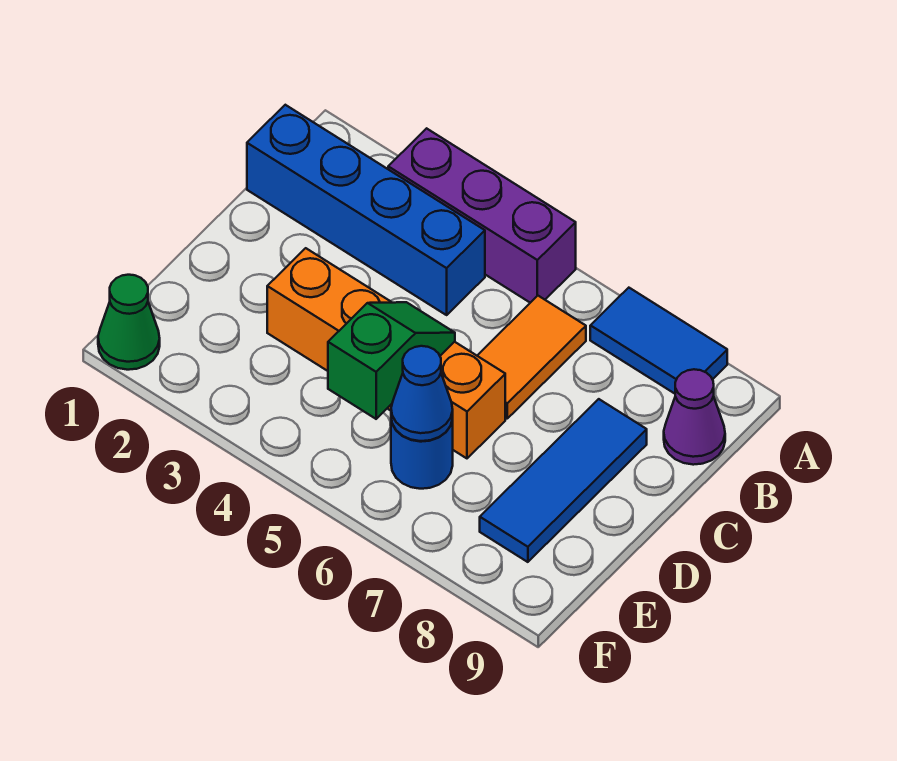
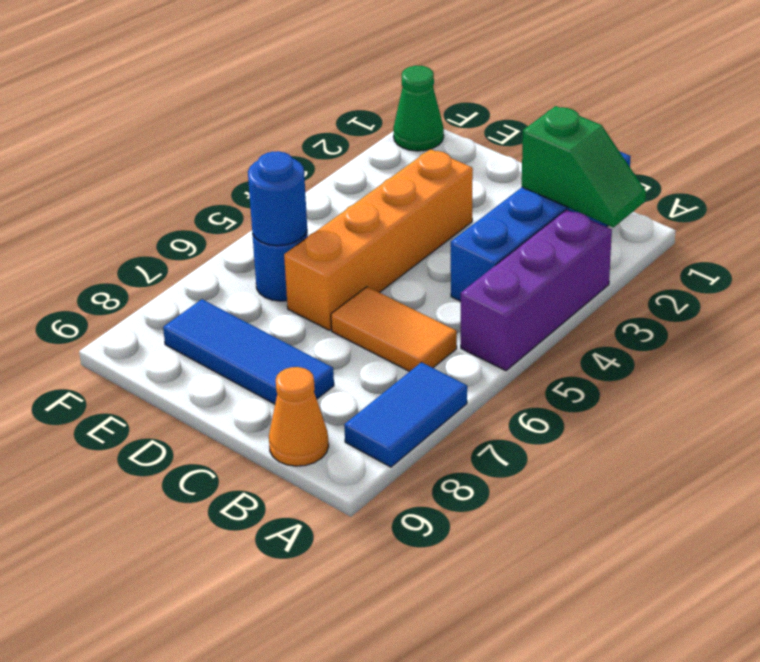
purple 1x1 cone [664,369,725,465] -> orange 1x1 cone [269,367,329,466]
green 1x2 slope [328,302,455,419] -> green 1x2 slope moved to [522,106,646,227]
blue 1x1 cone [391,346,453,441] -> blue 1x1 round brick [248,151,307,246]

